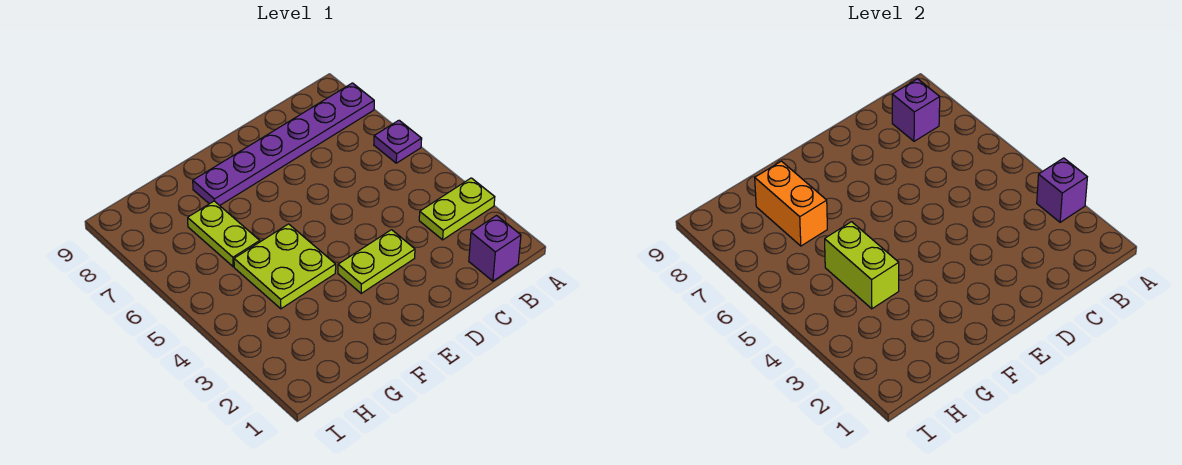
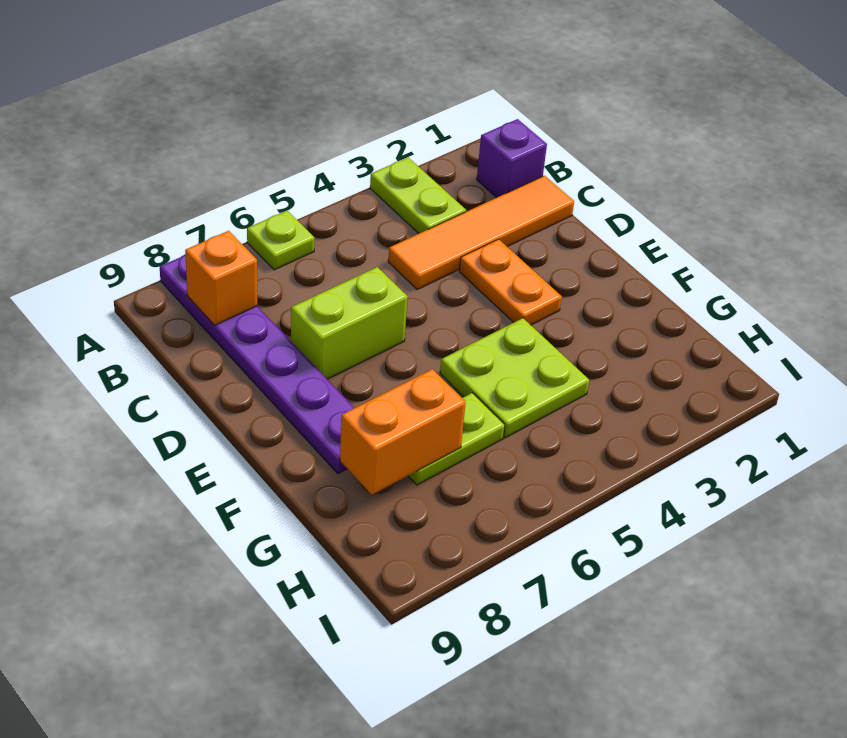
purple 1x1 brick [1037,158,1087,222] -> none
purple 1x1 plate [374,120,422,163] -> lime 1x1 plate [247,211,314,270]
purple 1x1 brick [892,79,940,141] -> orange 1x1 brick [185,231,257,325]
none -> orange 1x4 tile [388,176,574,289]
lime 1x2 plate [338,230,415,293] -> orange 1x2 plate [459,239,562,325]
lime 1x2 brick [825,222,899,309] -> lime 1x2 brick moved to [291,267,408,379]

